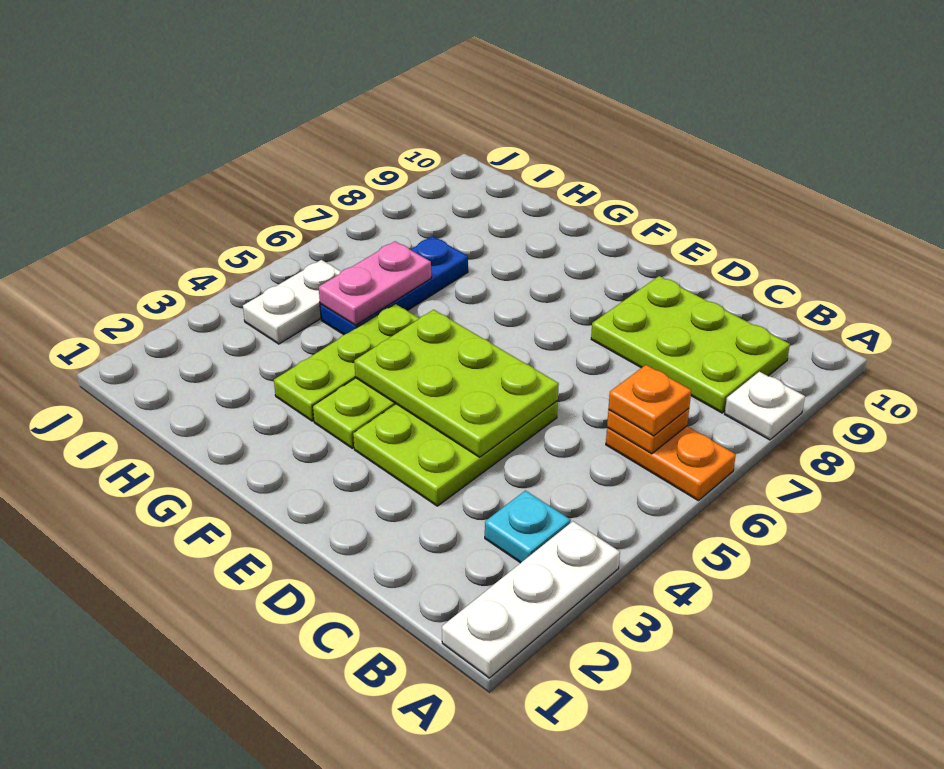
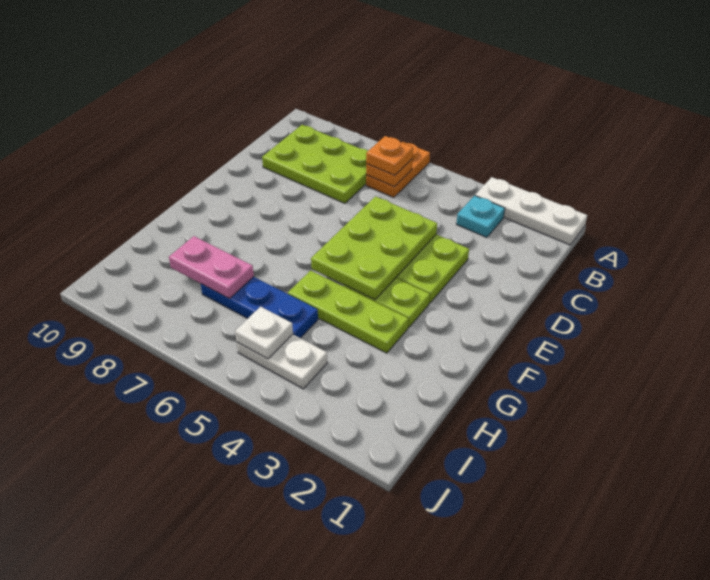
white 1x1 plate [725,372,805,440] -> white 1x1 plate moved to [235,307,293,359]
lime 2x3 plate [591,276,790,413] -> lime 2x3 plate turned to [262,125,368,203]
pink 1x2 plate [319,241,431,325] -> pink 1x2 plate moved to [169,236,254,299]

